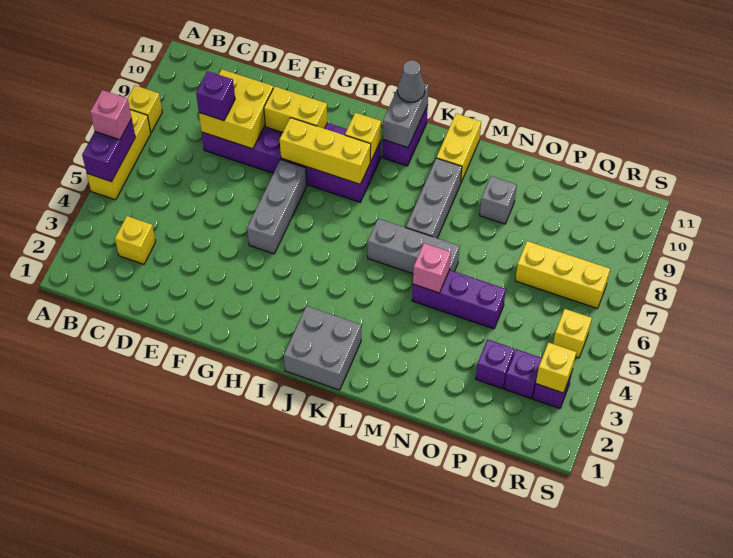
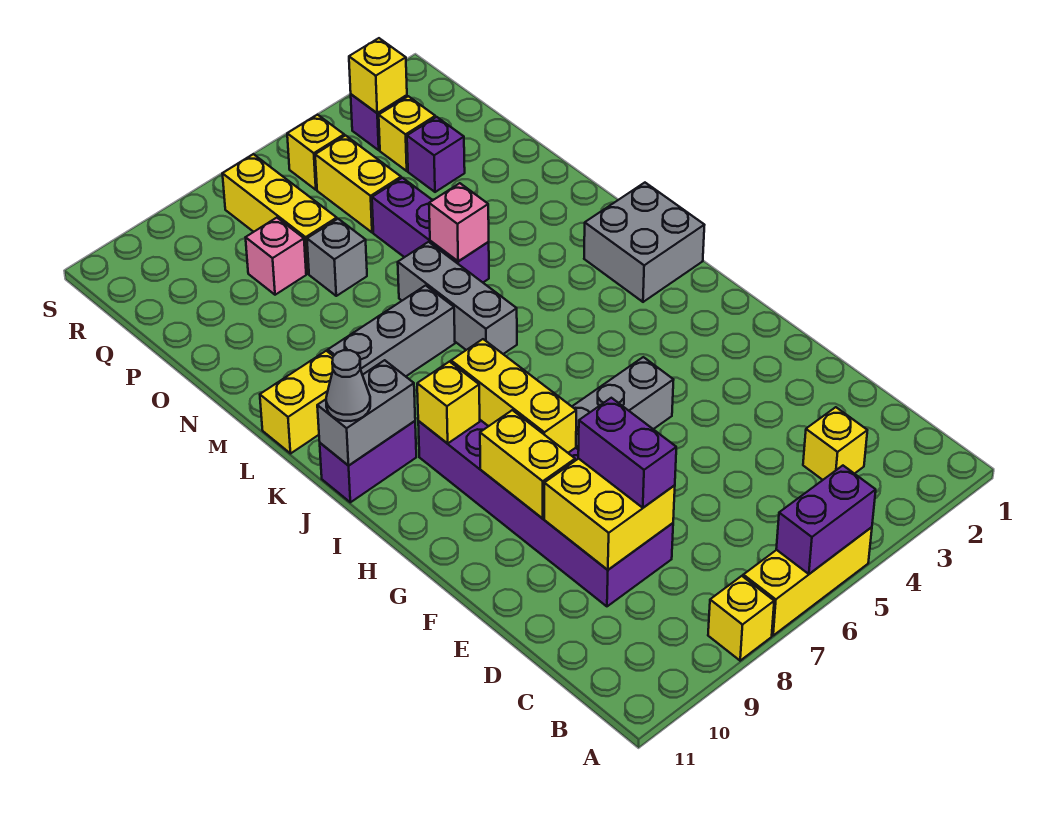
pink 1x1 brick [90,90,132,140] -> pink 1x1 brick moved to [246,218,306,295]
purple 1x1 brick [196,71,235,121] -> purple 1x2 brick [578,398,676,508]
grey 1x1 brick [480,176,517,224] -> grey 1x1 brick moved to [307,219,367,296]
none -> yellow 1x2 brick [315,136,401,233]
purple 1x1 brick [504,349,542,399] -> yellow 1x1 brick [379,96,435,171]

